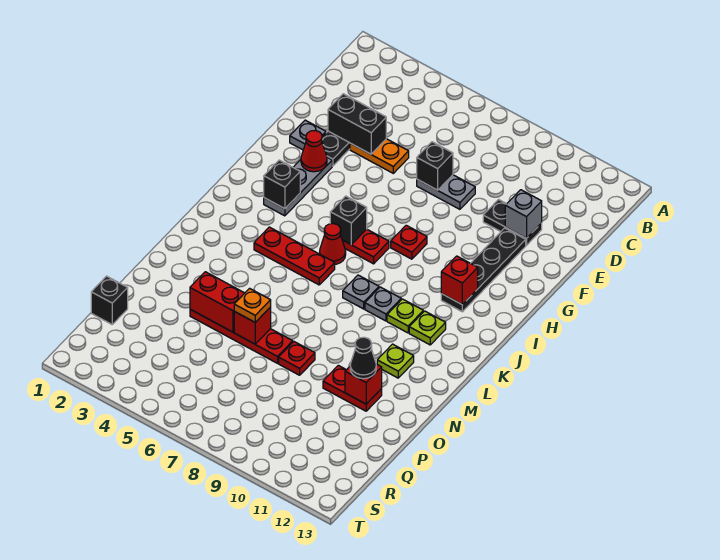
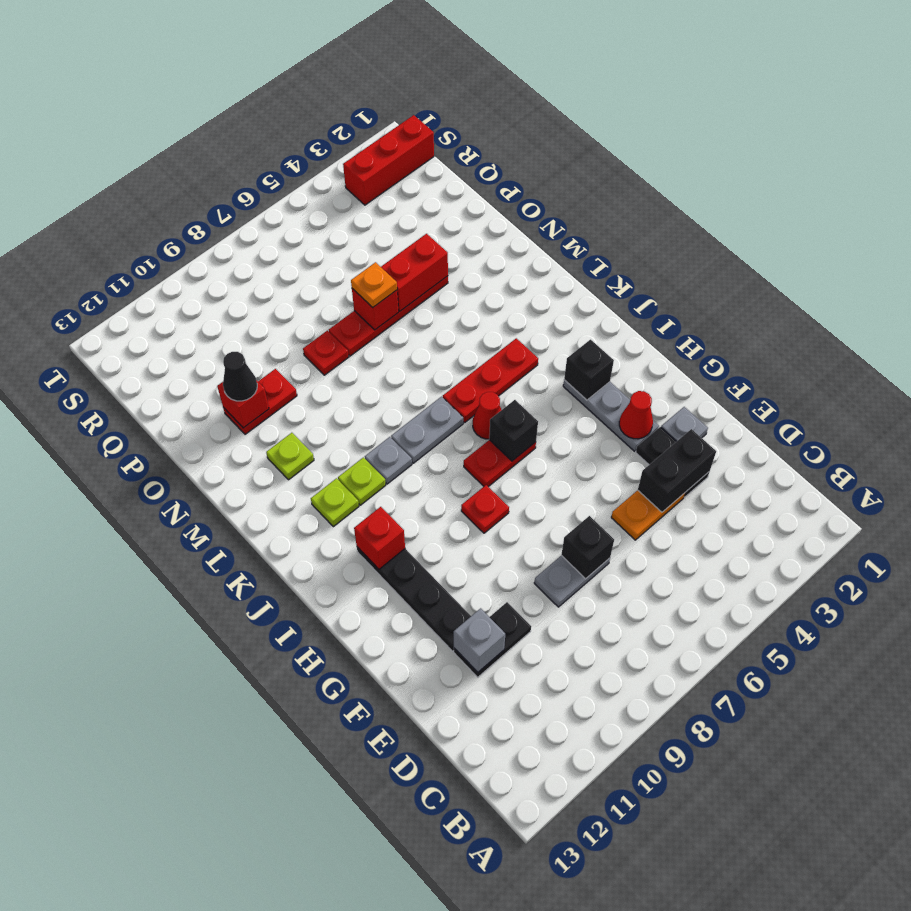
grey 1x1 plate [343,275,379,309] -> grey 1x2 plate [391,397,463,463]
black 1x1 brick [91,276,128,324] -> none
none -> red 1x3 brick [343,115,434,205]

